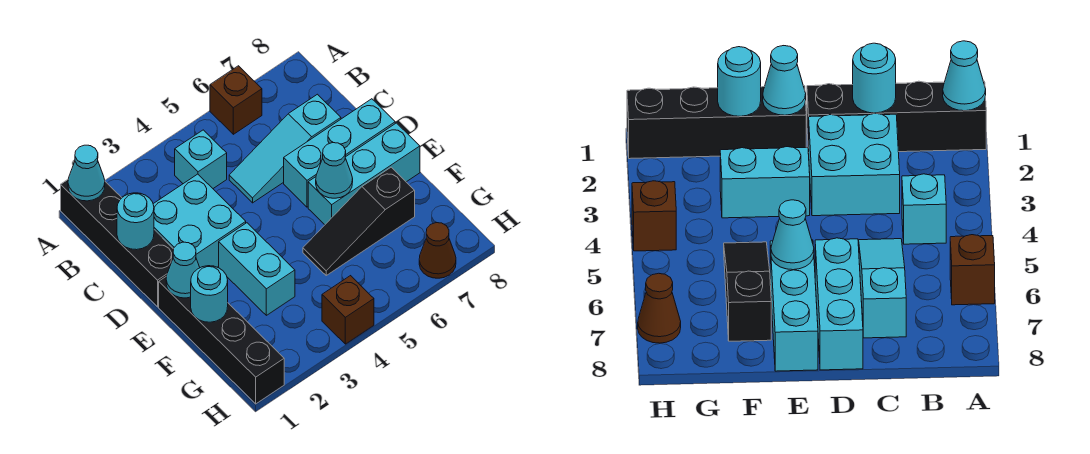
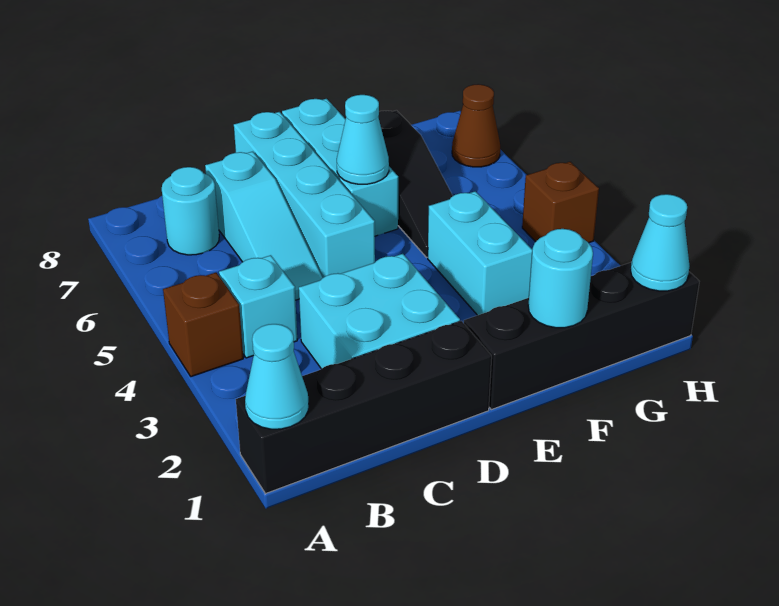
brown 1x1 brick [210,66,262,134] -> brown 1x1 brick moved to [163,273,243,377]
cyan 1x1 round brick [117,193,154,250] -> cyan 1x1 round brick moved to [162,167,219,255]
cyan 1x3 brick [284,99,395,207] -> cyan 1x4 brick [234,112,375,278]
cyan 1x1 cone [166,242,200,298] -> cyan 1x1 cone moved to [631,194,690,291]
cyan 1x2 brick [219,223,295,315] -> cyan 1x2 brick turned to [428,191,532,315]

